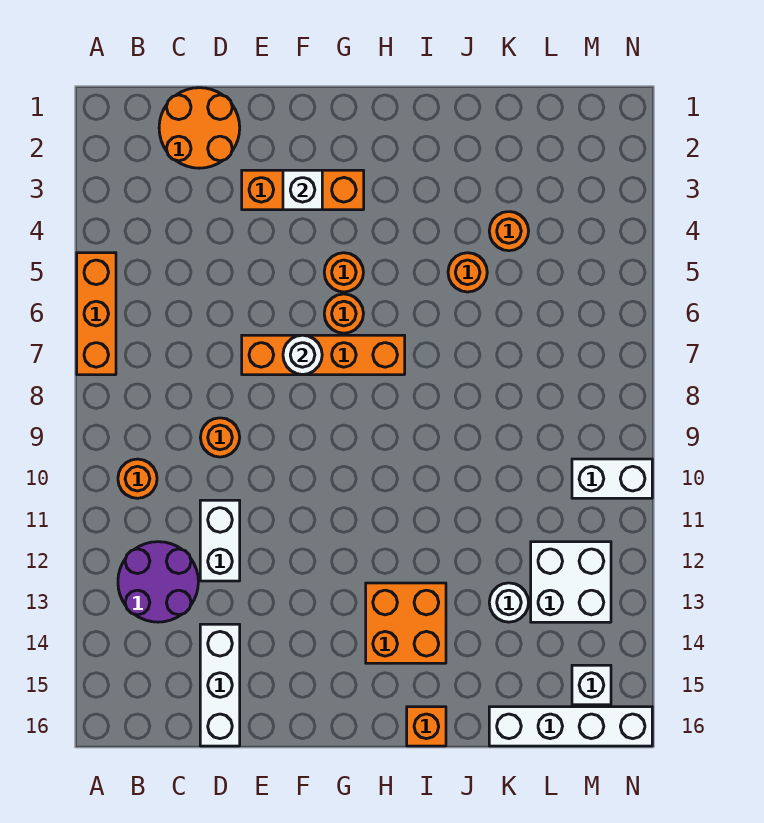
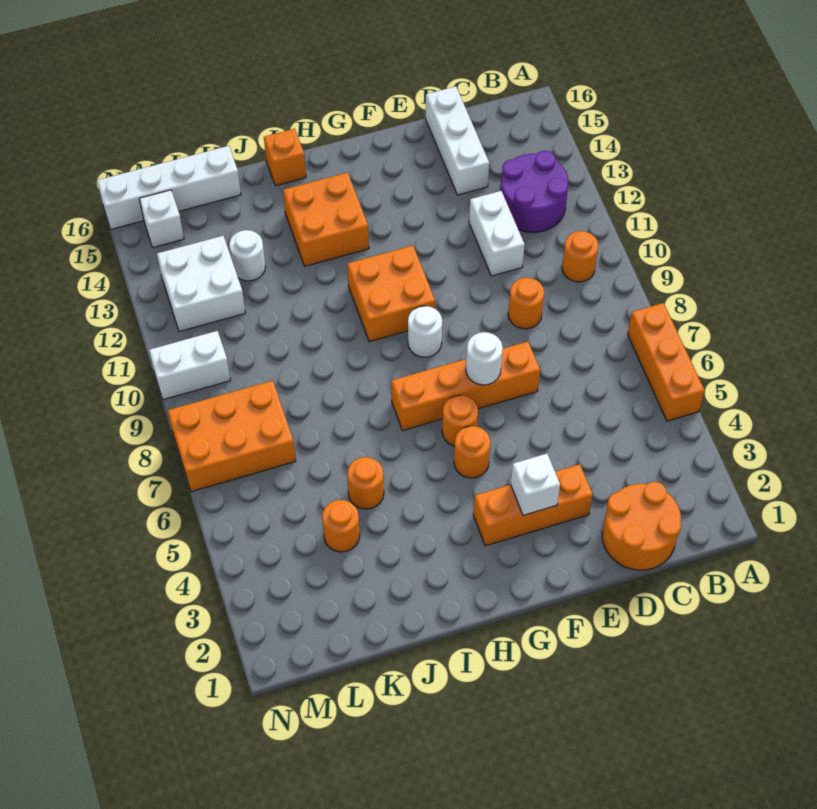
none -> white 1x1 round brick [408,306,442,357]
none -> orange 2x2 brick [347,246,435,342]
none -> orange 2x3 brick [168,381,296,492]

